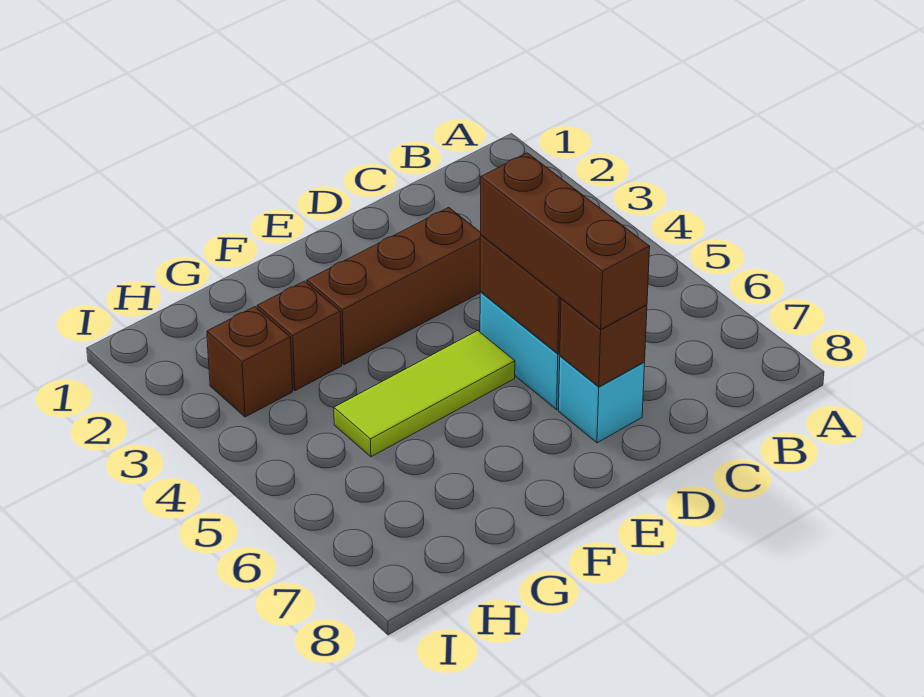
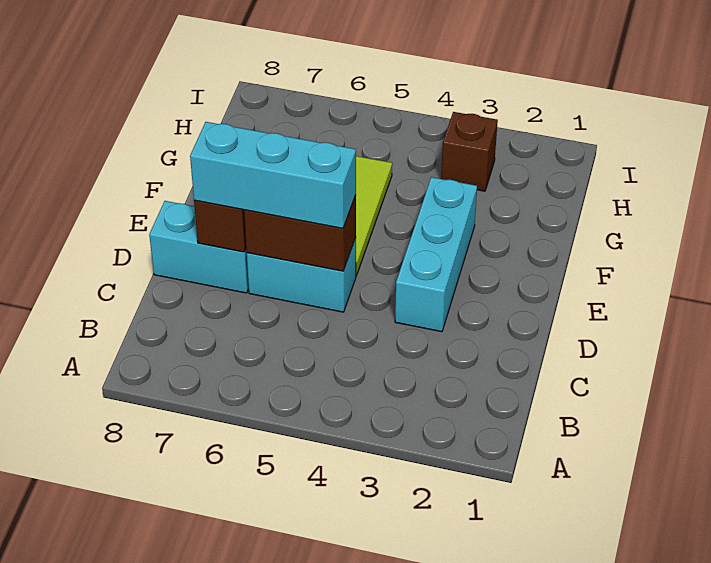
brown 1x3 brick [307,207,481,365] -> cyan 1x3 brick [395,177,477,332]
brown 1x3 brick [481,153,650,329] -> cyan 1x3 brick [190,122,356,228]
cyan 1x1 brick [559,356,645,443] -> cyan 1x2 brick [149,201,249,293]
brown 1x1 brick [257,281,342,391] -> none

